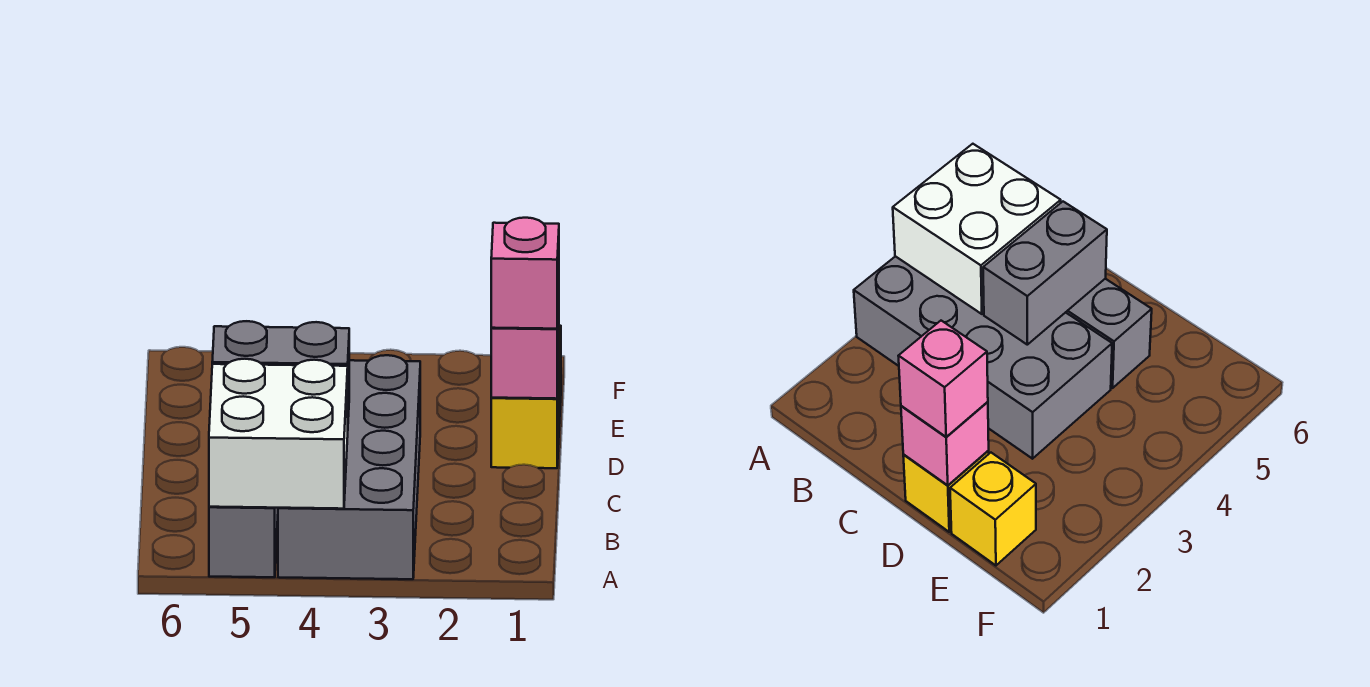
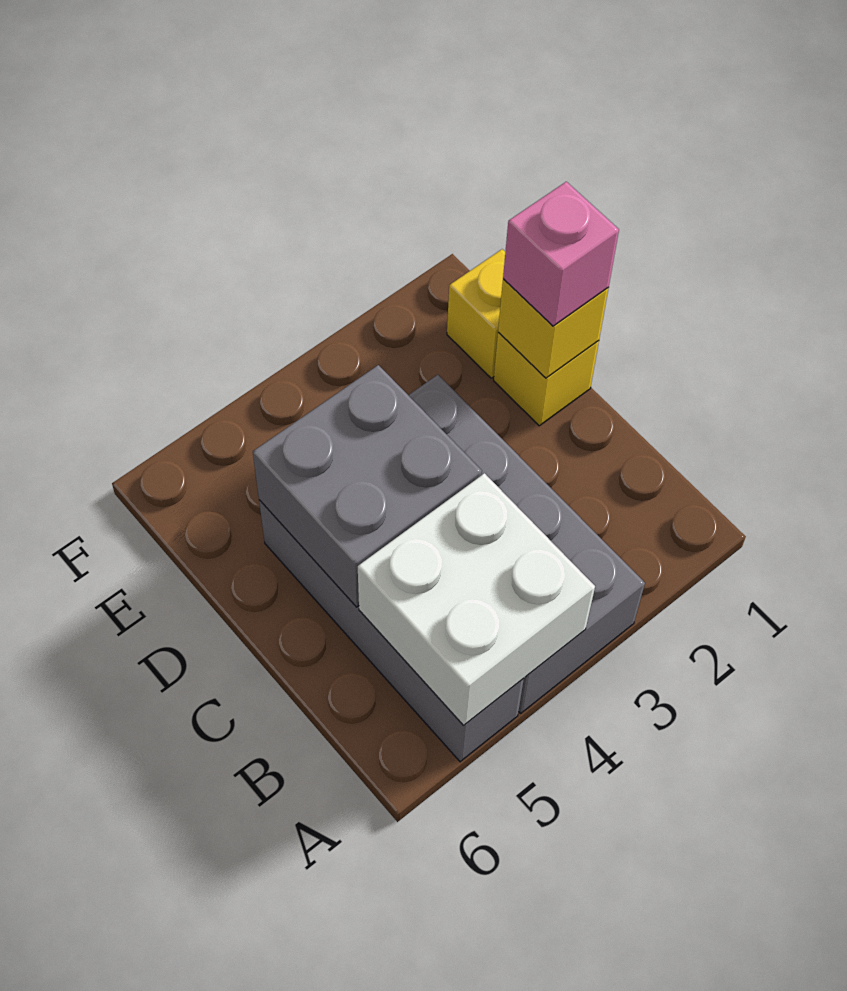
grey 1x2 brick [212,321,349,417] -> grey 2x2 brick [253,365,482,607]
pink 1x1 brick [491,305,559,399] -> yellow 1x1 brick [498,279,609,378]

